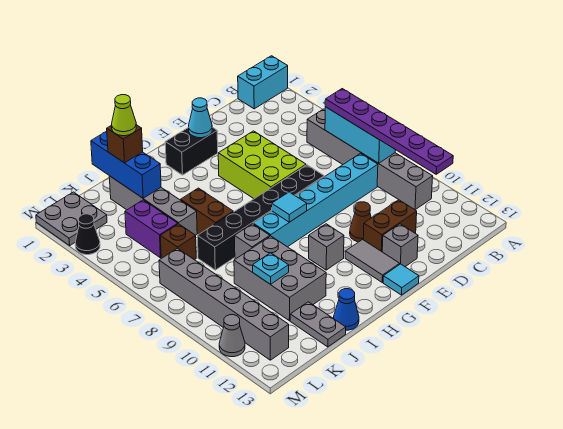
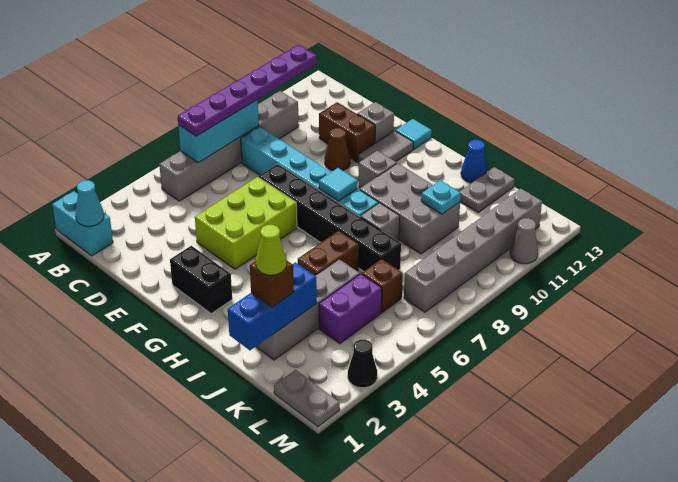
cyan 1x1 cone [189,98,212,138] -> cyan 1x1 cone moved to [75,180,104,226]
grey 2x3 brick [234,236,326,321] -> grey 2x3 brick turned to [360,163,460,254]
grey 2x2 plate [36,192,107,245] -> grey 1x2 plate [274,370,340,427]

